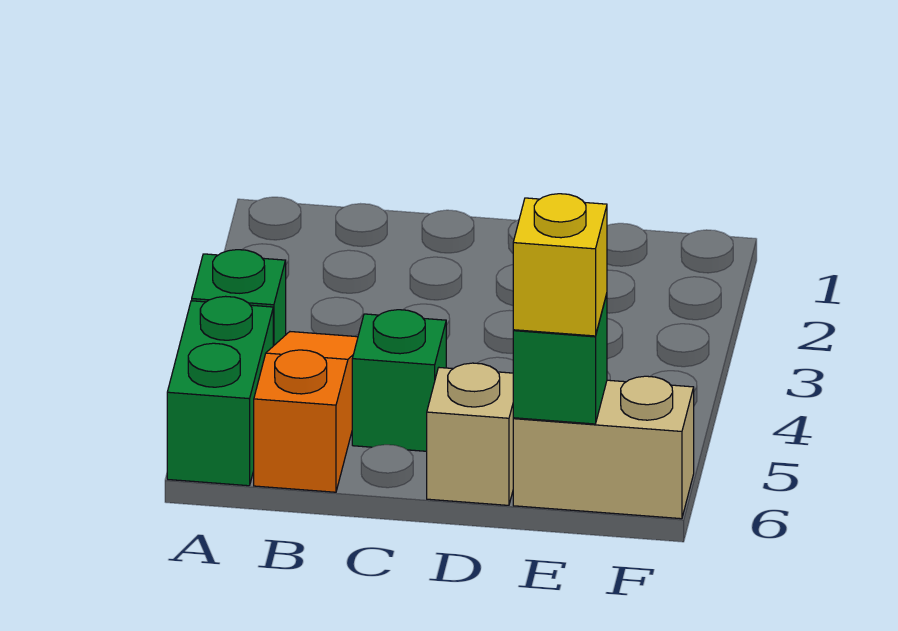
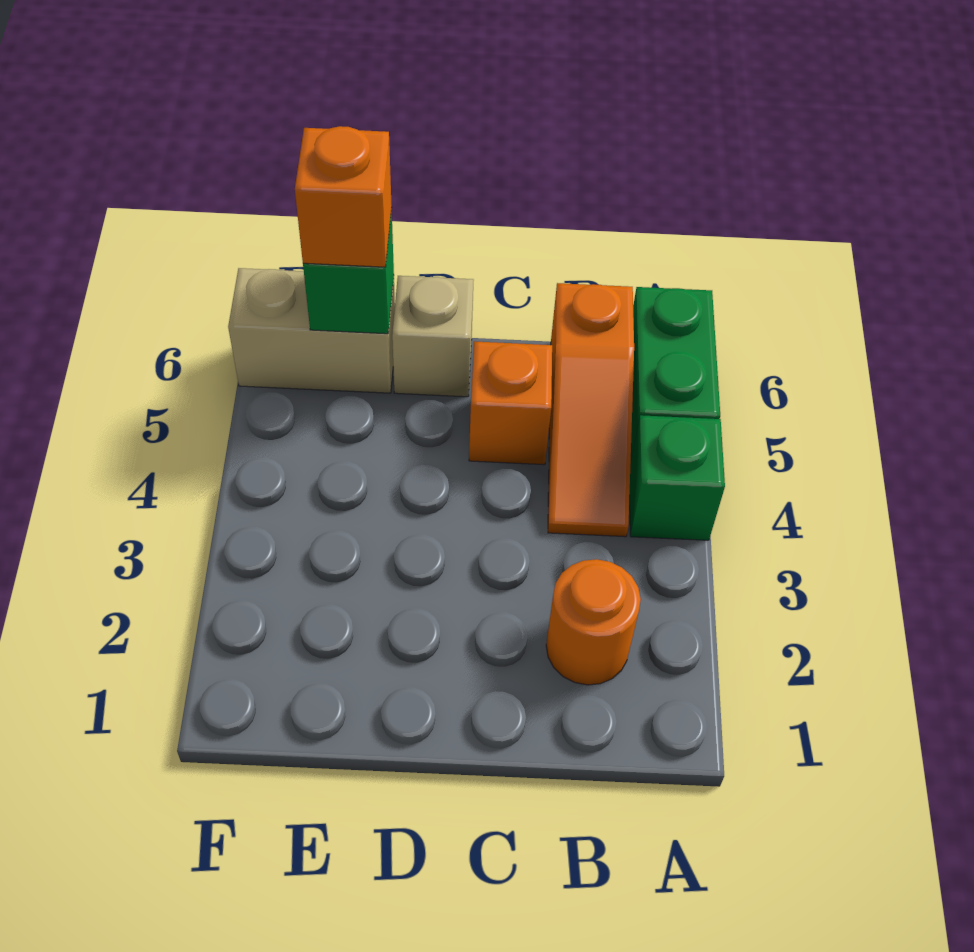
none -> orange 1x1 round brick [546,559,641,685]
green 1x1 brick [352,310,446,451] -> orange 1x1 brick [469,341,552,465]
yellow 1x1 brick [513,194,607,336] -> orange 1x1 brick [295,126,392,267]

